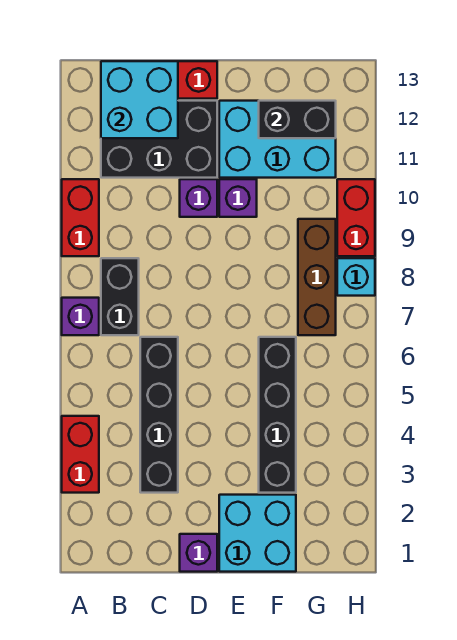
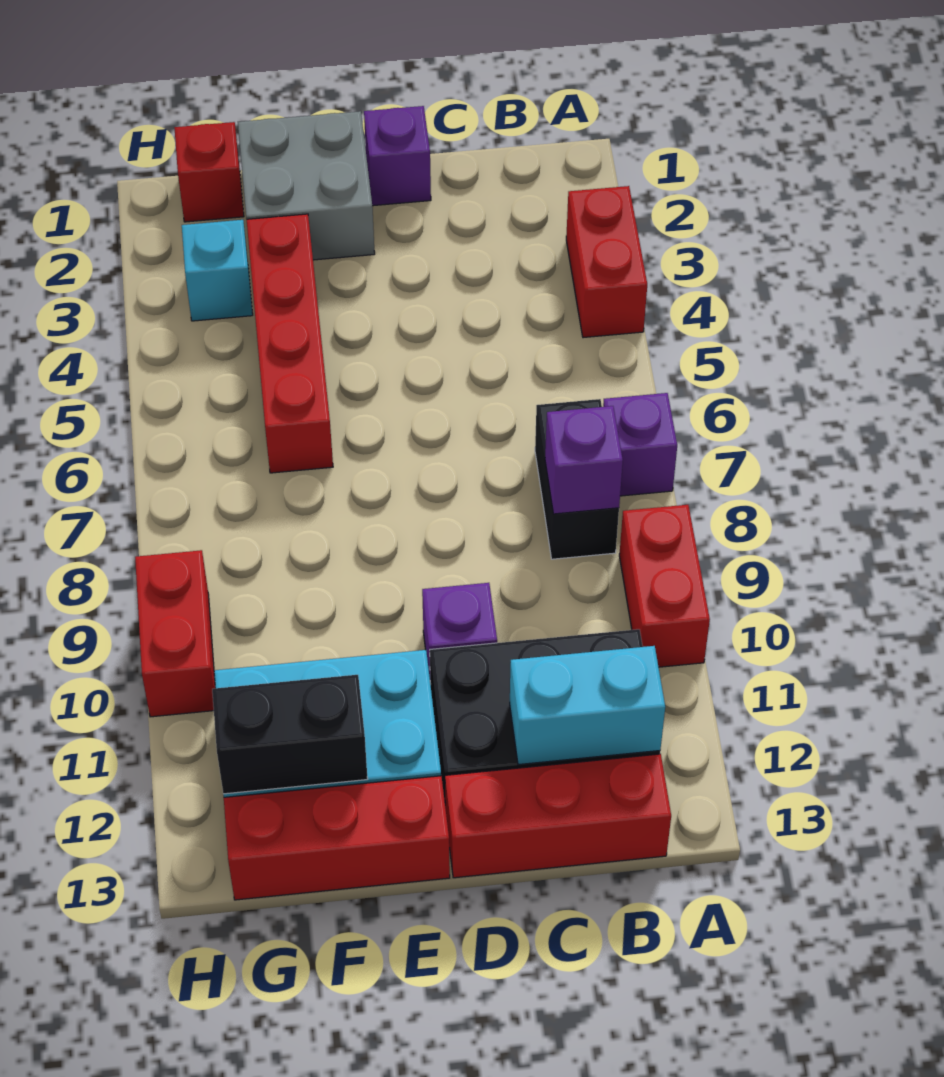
cyan 2x2 brick [101,61,178,138] -> cyan 1x2 brick [510,646,665,765]
black 1x4 brick [140,337,178,493] -> none
cyan 2x2 brick [219,495,296,572] -> grey 2x2 brick [238,111,375,260]
purple 1x1 brick [219,179,257,217] -> purple 1x1 brick moved to [545,406,623,514]
none -> red 1x3 brick [224,776,450,900]
black 1x4 brick [259,337,296,493] -> red 1x4 brick [247,214,333,473]
none -> red 1x1 brick [174,122,244,222]
brown 1x3 brick [298,219,336,335] -> none
cyan 1x1 brick [337,258,375,296] -> cyan 1x1 brick moved to [182,220,253,321]

